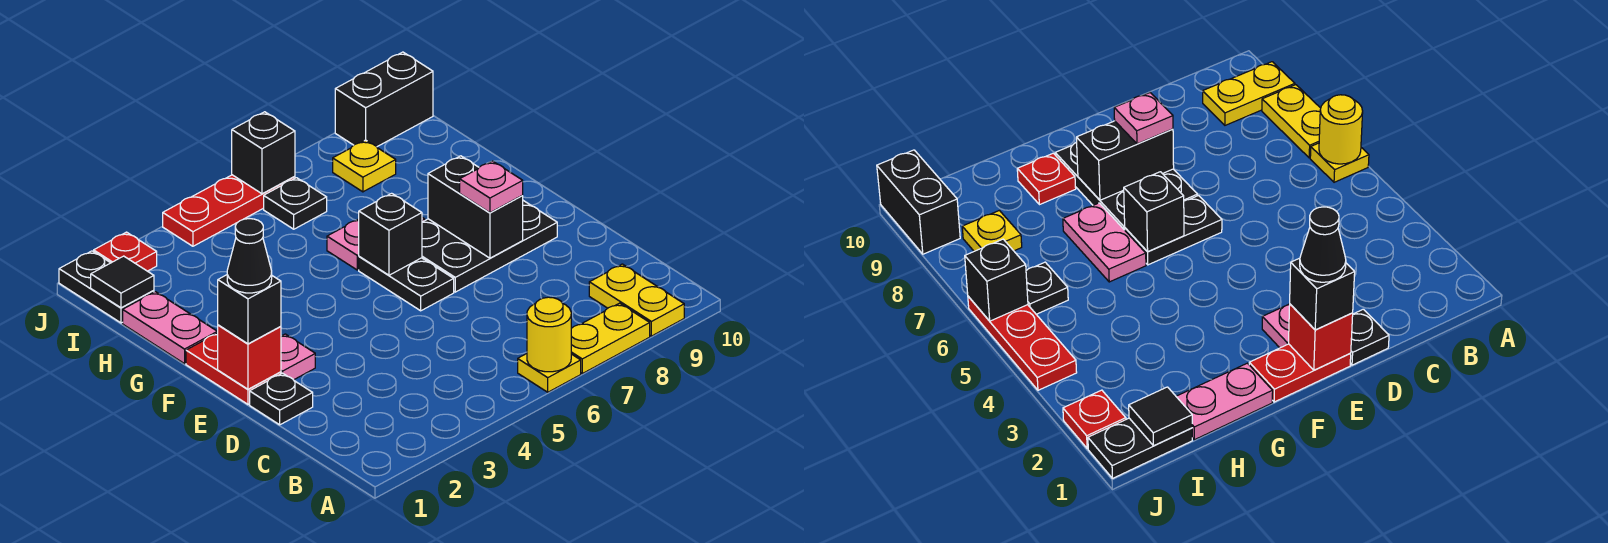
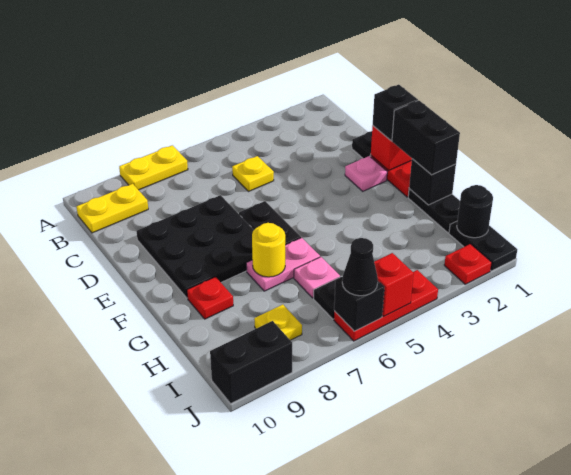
yellow 1x1 plate [518,354,581,392] -> yellow 1x1 plate moved to [232,156,274,191]
yellow 1x1 round brick [527,297,571,372] -> yellow 1x1 round brick moved to [252,223,285,277]
yellow 1x2 plate [589,264,684,336] -> yellow 1x2 plate turned to [77,184,148,233]
black 1x1 cone [227,219,272,293] -> black 1x1 cone moved to [342,238,378,296]
black 2x3 plate [422,201,557,292] -> black 3x3 plate [137,195,254,298]
black 1x2 brick [428,156,523,258] -> black 1x2 brick moved to [392,100,460,175]
pink 1x1 plate [460,161,523,213] -> pink 1x1 plate moved to [294,257,340,298]
black 1x1 brick [359,193,422,275] -> black 1x1 brick moved to [409,159,456,205]
pink 1x2 plate [123,292,217,364] -> black 1x2 plate [408,189,460,233]
black 1x1 tile [91,256,154,308] -> black 1x1 round brick [457,185,493,238]
none -> red 1x1 brick [374,253,414,316]

